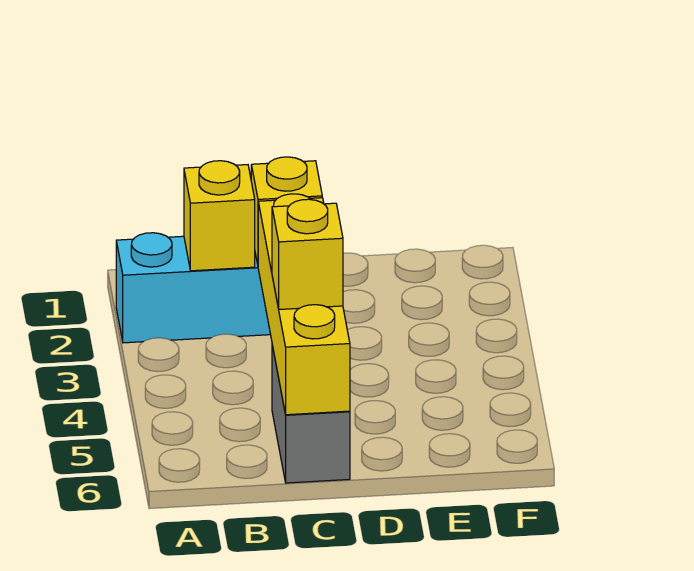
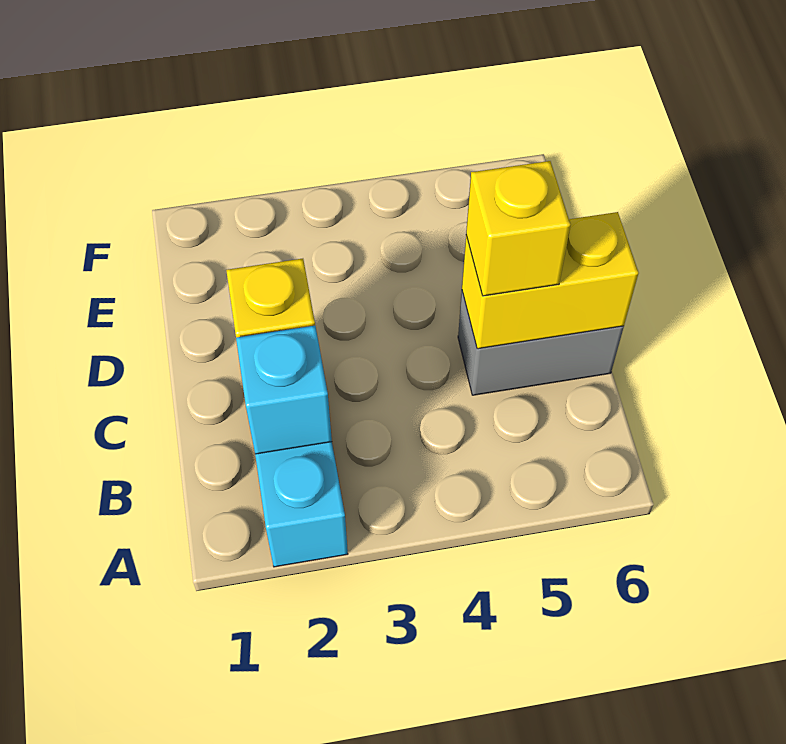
yellow 1x1 brick [184,161,255,271] -> cyan 1x1 brick [236,326,332,454]
yellow 1x4 brick [258,194,350,415] -> yellow 1x2 brick [462,212,639,349]

